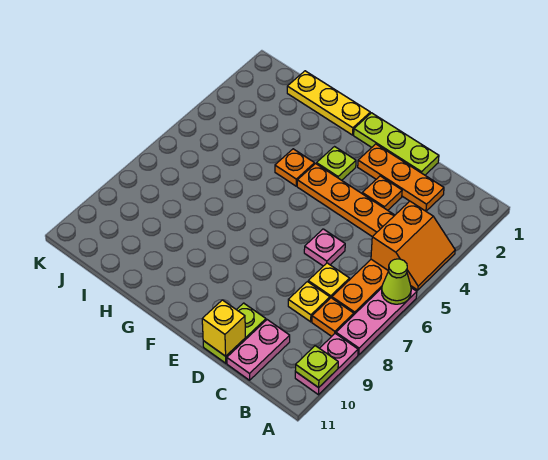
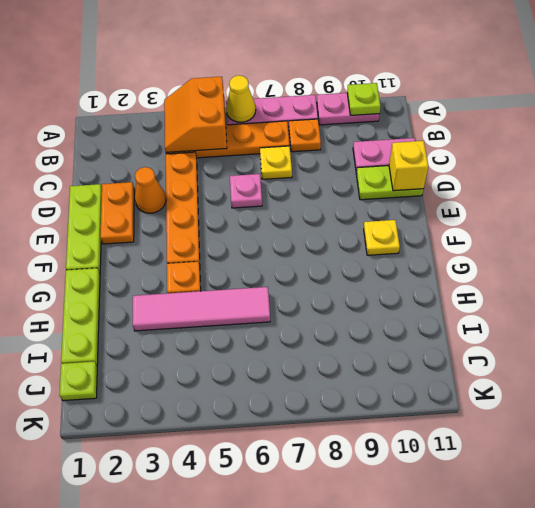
orange 2x2 slope [371,201,455,290] -> orange 2x2 slope turned to [164,77,227,152]
lime 1x1 cone [382,259,411,304] -> yellow 1x1 cone [226,75,256,122]
orange 1x3 plate [358,144,444,211] -> orange 1x2 plate [100,182,134,244]
yellow 1x1 plate [288,282,330,322] -> yellow 1x1 plate moved to [364,220,400,255]
orange 1x1 plate [362,176,402,210] -> orange 1x1 cone [135,167,166,213]
lime 1x1 plate [317,147,356,180] -> lime 1x1 plate moved to [59,361,97,401]
yellow 1x3 plate [287,71,370,135] -> lime 1x3 plate [61,268,100,365]
none -> pink 1x4 tile [133,287,270,331]

